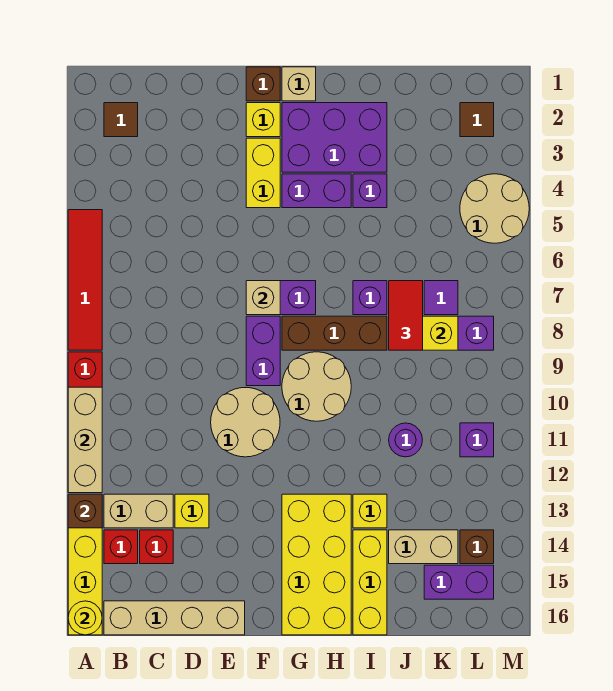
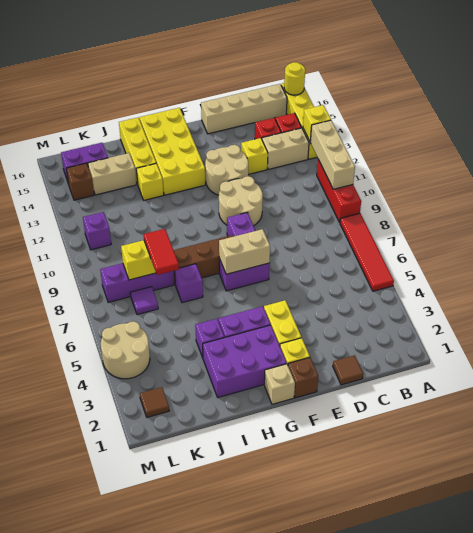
brown 1x1 brick [68,494,102,528] -> yellow 1x1 brick [303,105,331,141]
brown 1x1 tile [104,103,138,137] -> brown 1x1 tile moved to [333,355,363,385]
tan 1x1 brick [246,281,280,315] -> tan 1x2 brick [219,229,270,274]
tan 2x2 round brick [282,352,351,421] -> tan 2x2 round brick moved to [205,145,248,195]
purple 1x1 round brick [389,423,422,457] -> none

